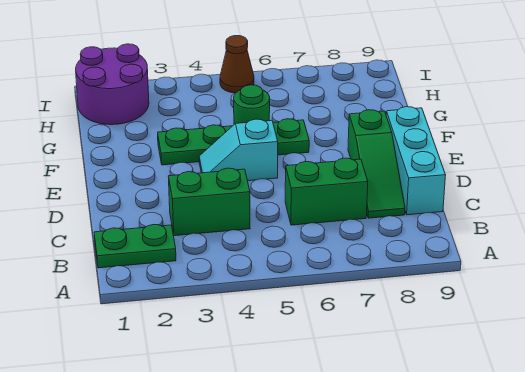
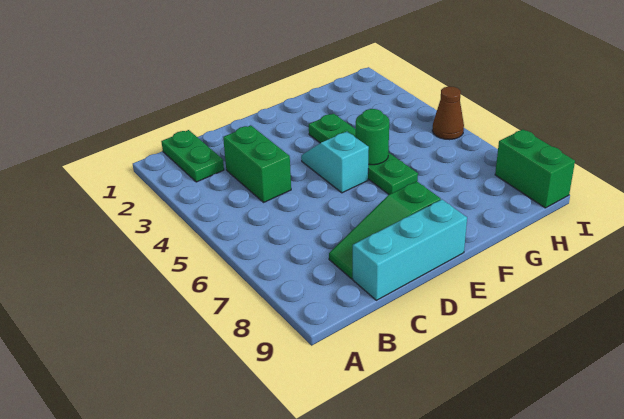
green 1x2 brick [285,158,368,225] -> green 1x2 brick moved to [495,129,575,208]
purple 2x2 round brick [76,44,149,125] -> none

